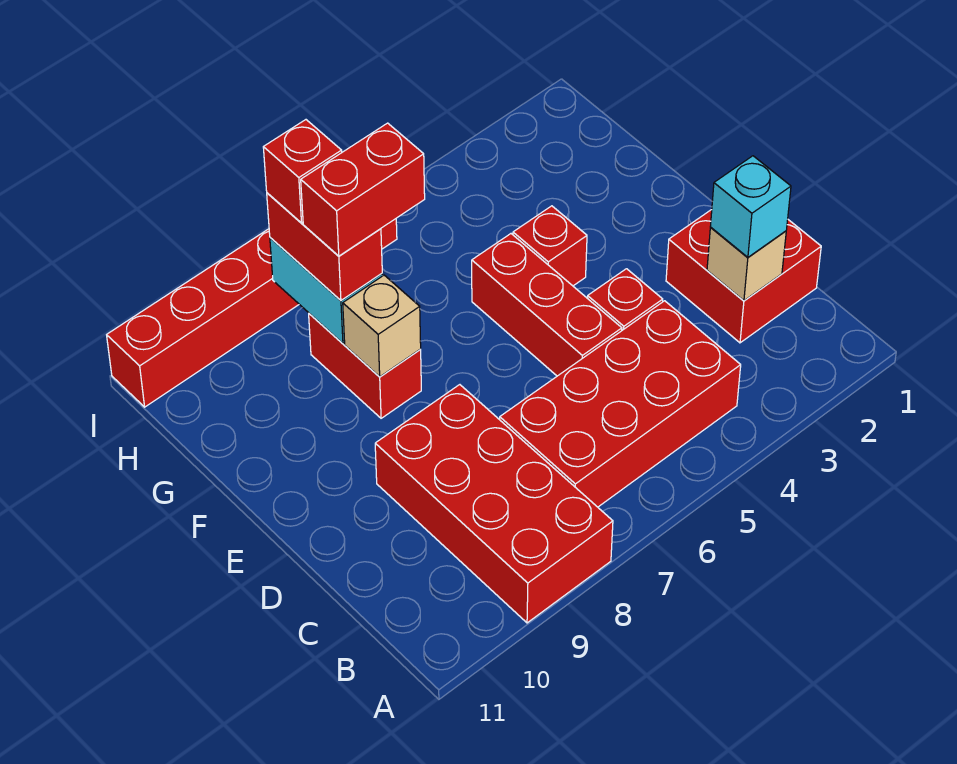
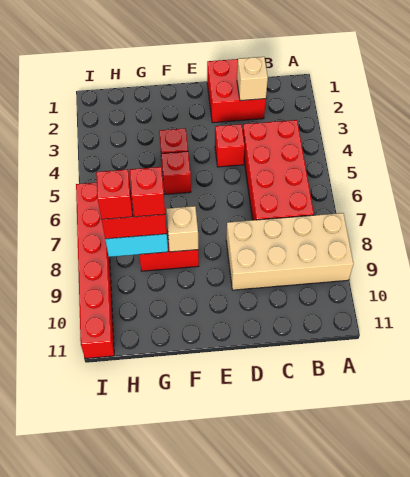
red 2x4 brick [375,385,613,623] -> tan 2x4 brick [226,213,354,290]
cyan 1x1 brick [710,156,791,257] -> none
red 1x3 brick [472,234,622,376] -> red 1x1 brick [161,151,191,194]
red 1x2 brick [301,123,425,256] -> red 1x1 brick [130,167,165,217]

